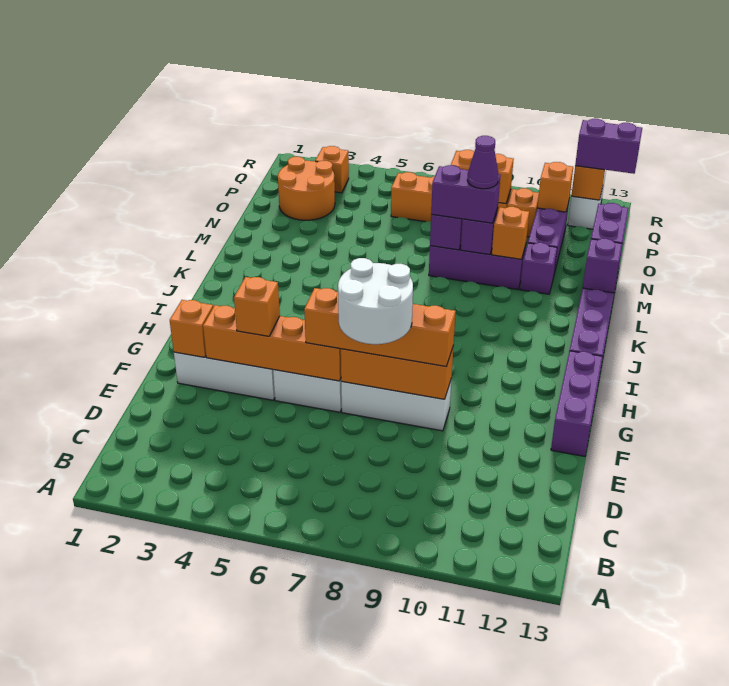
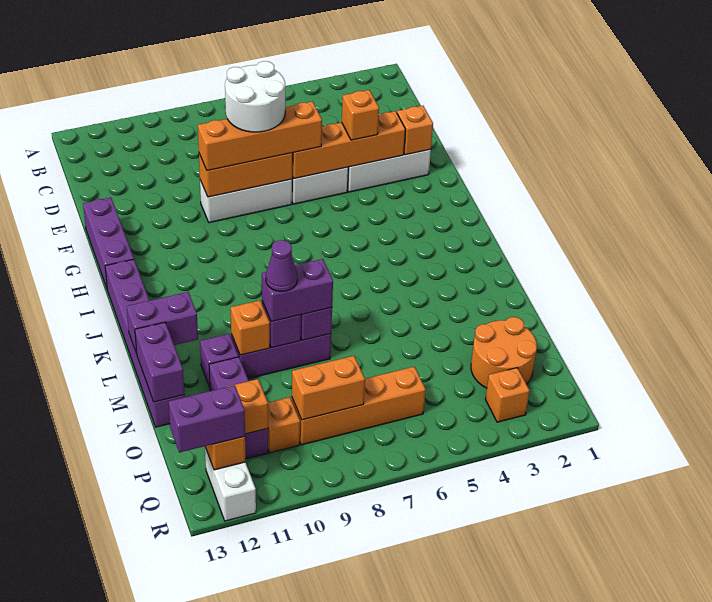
purple 1x1 brick [583,239,622,293] -> purple 1x2 brick [127,292,198,354]

